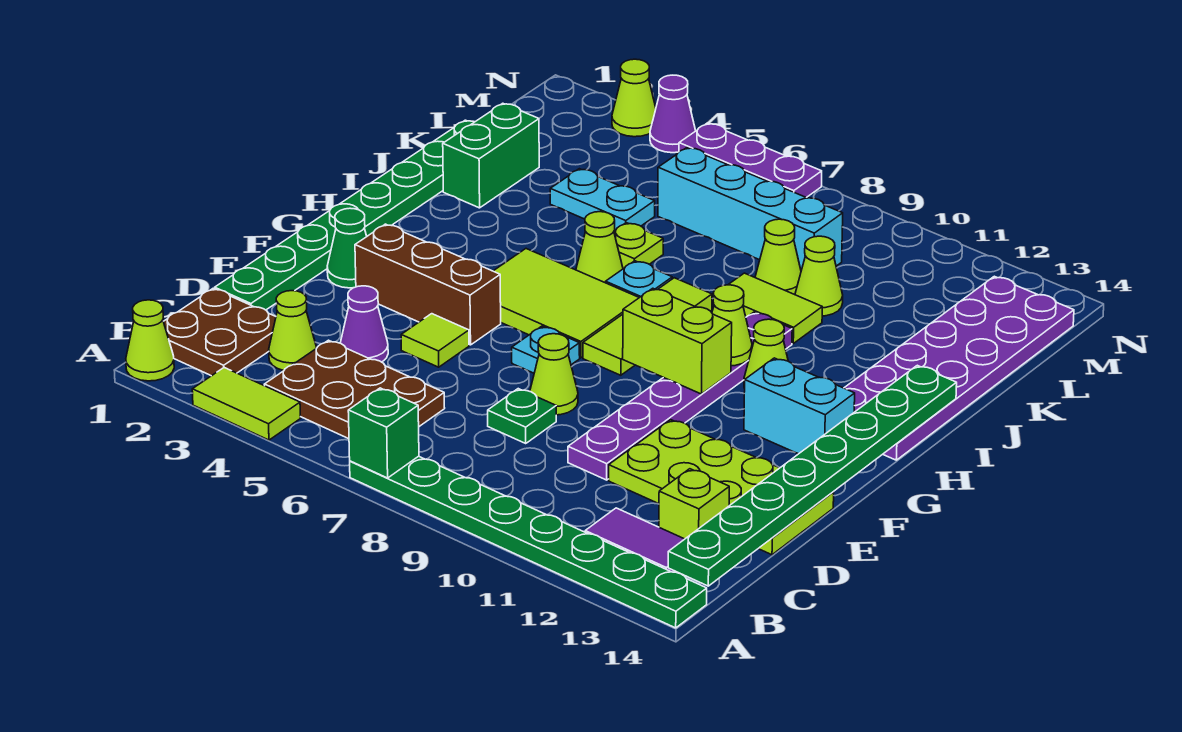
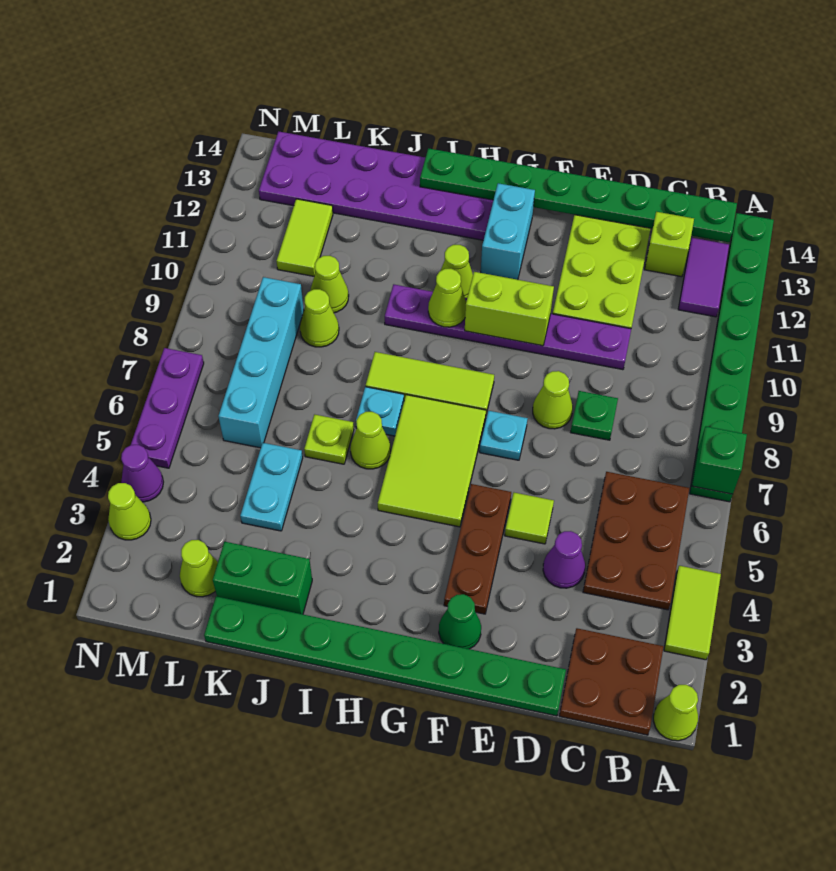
lime 1x1 cone [269,291,316,370] -> lime 1x1 cone moved to [180,540,218,597]
brown 1x3 brick [355,224,501,345] -> brown 1x3 plate [444,484,511,614]
lime 1x2 brick [623,288,732,394] -> lime 1x2 brick turned to [465,272,554,346]
lime 1x2 tile [728,273,822,343] -> lime 1x2 tile moved to [276,199,333,276]

